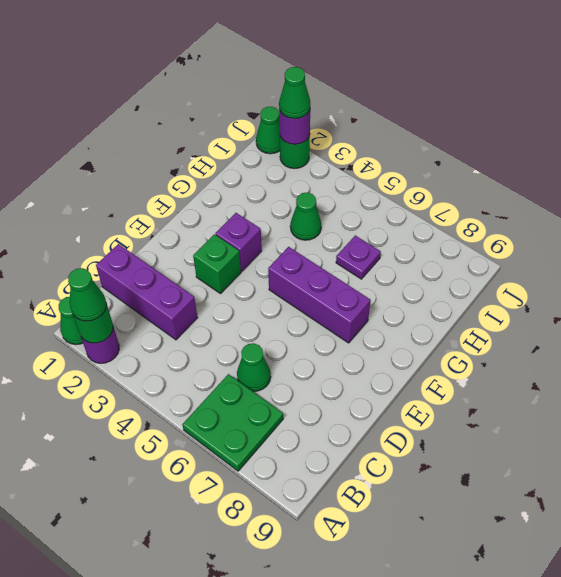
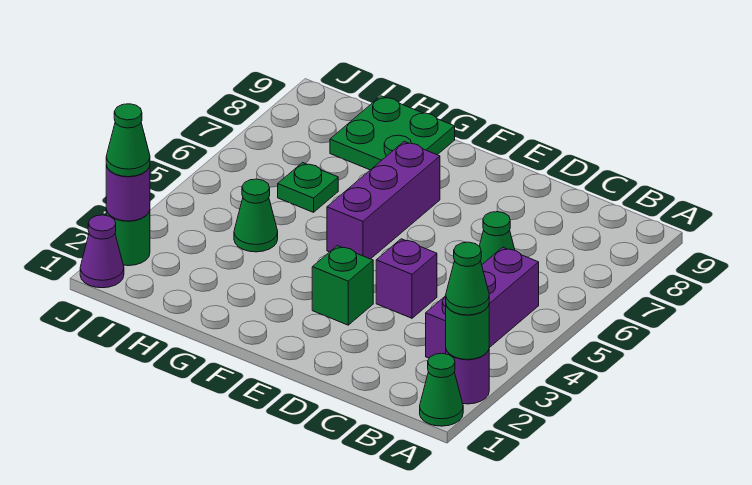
green 2x2 plate [182,374,283,471] -> green 2x2 plate moved to [330,96,455,170]
purple 1x3 brick [96,244,198,340] -> purple 1x3 brick moved to [426,247,539,358]
purple 1x1 brick [215,213,262,271] -> purple 1x1 brick moved to [376,239,437,318]
purple 1x1 plate [336,235,381,279] -> green 1x1 plate [278,163,338,212]
green 1x1 cone [256,107,280,154] -> purple 1x1 cone [80,215,124,288]

